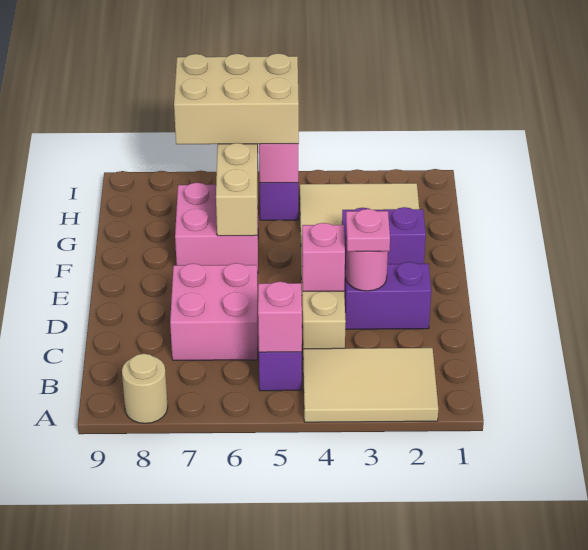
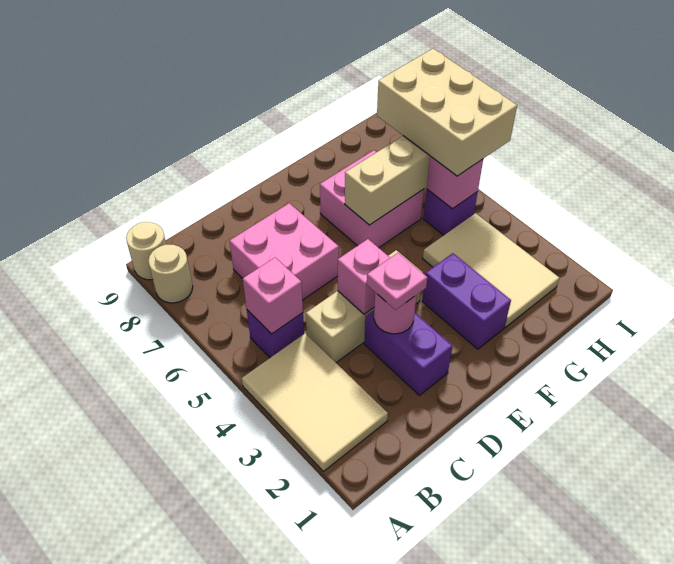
none -> tan 1x1 round brick [126,222,166,280]

